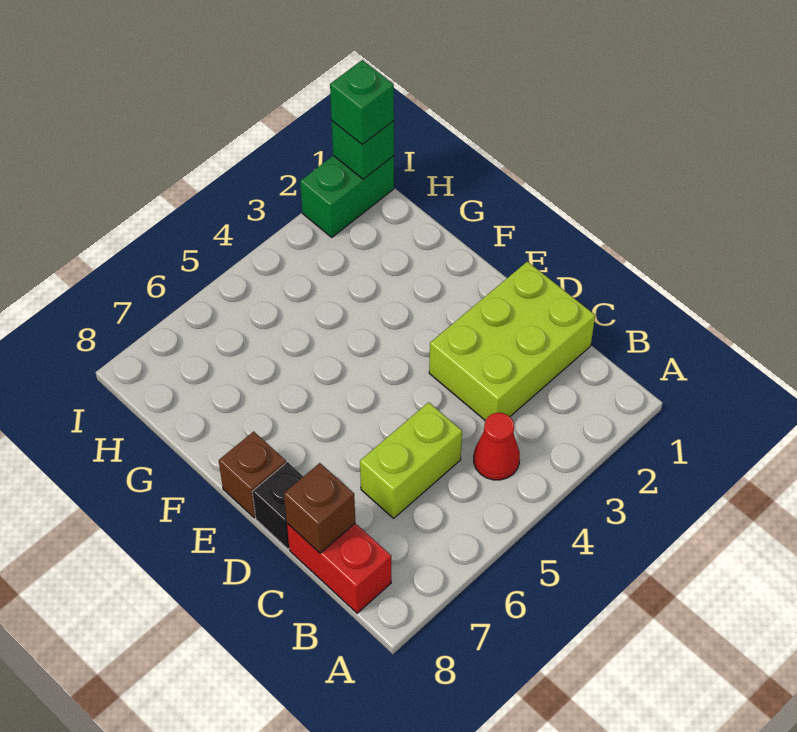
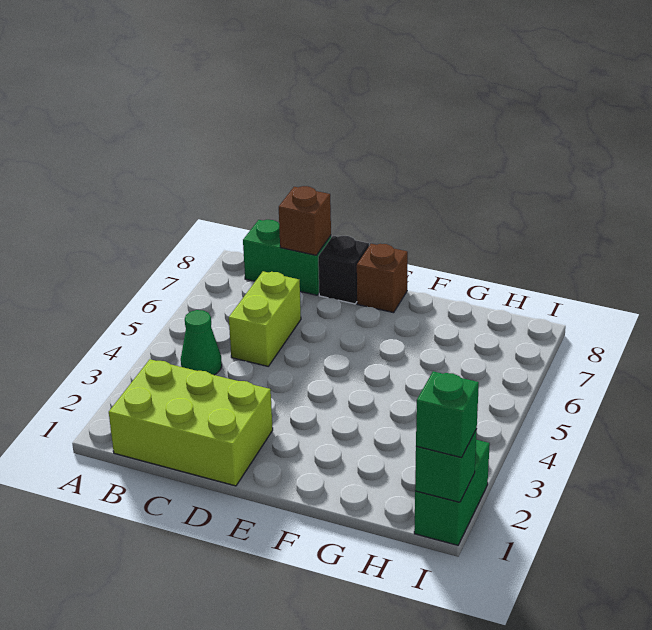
red 1x1 cone [474,413,520,480] -> green 1x1 cone [181,310,222,375]
red 1x2 brick [287,523,391,613] -> green 1x2 brick [243,220,331,295]
lime 2x3 brick [429,262,595,421] -> lime 2x3 brick turned to [109,359,273,486]

